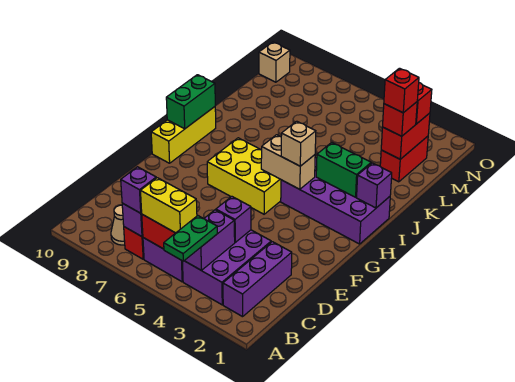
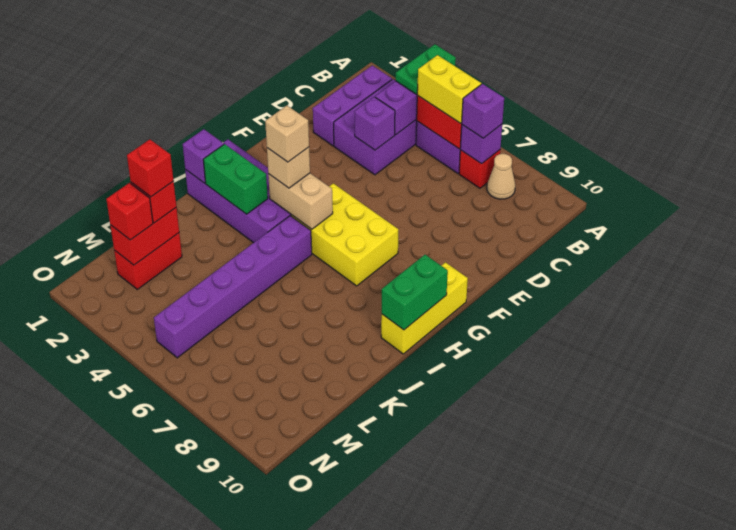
none -> purple 1x6 brick [154,216,312,358]
tan 1x1 brick [259,42,290,82] -> tan 1x1 brick moved to [265,106,309,162]

